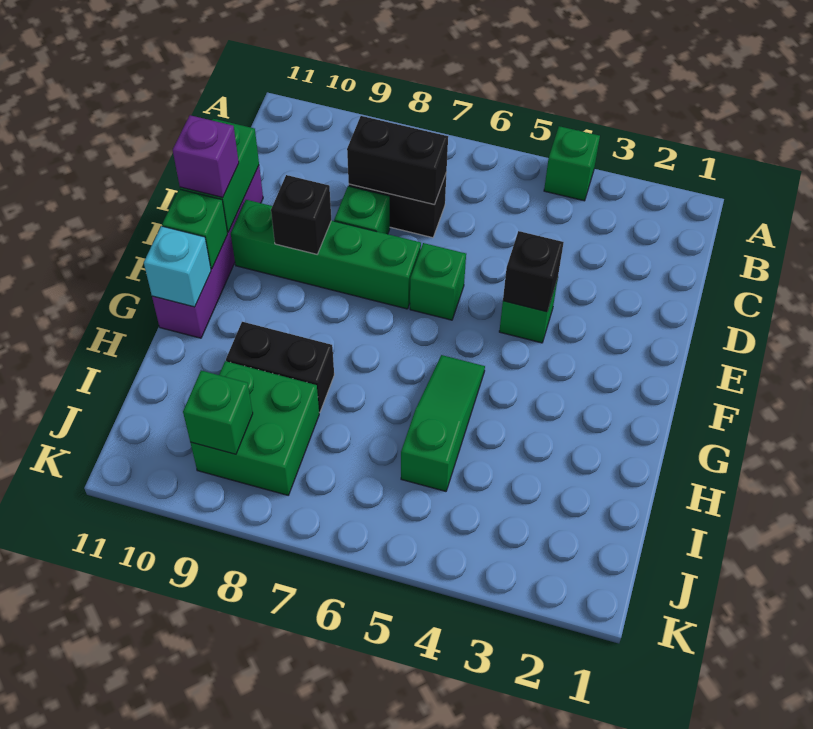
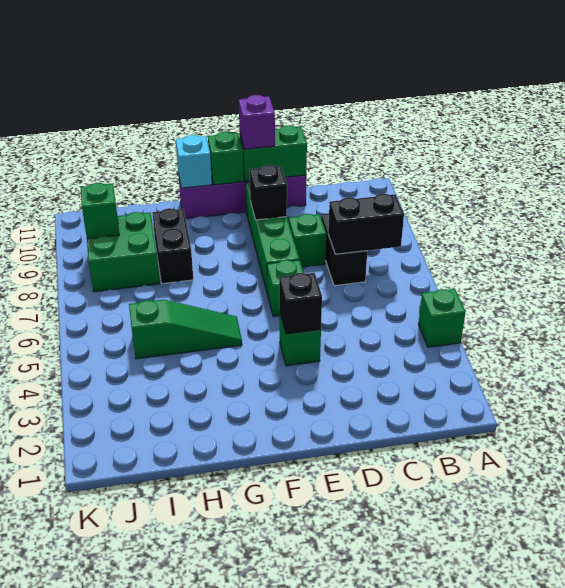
black 1x2 brick [347,116,448,205] -> black 1x2 brick turned to [328,194,404,254]

